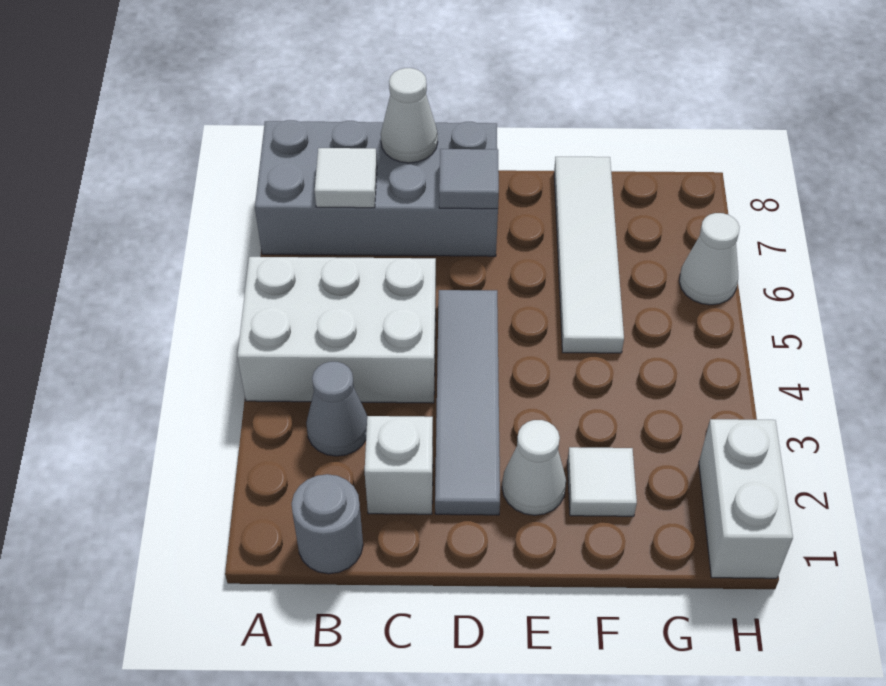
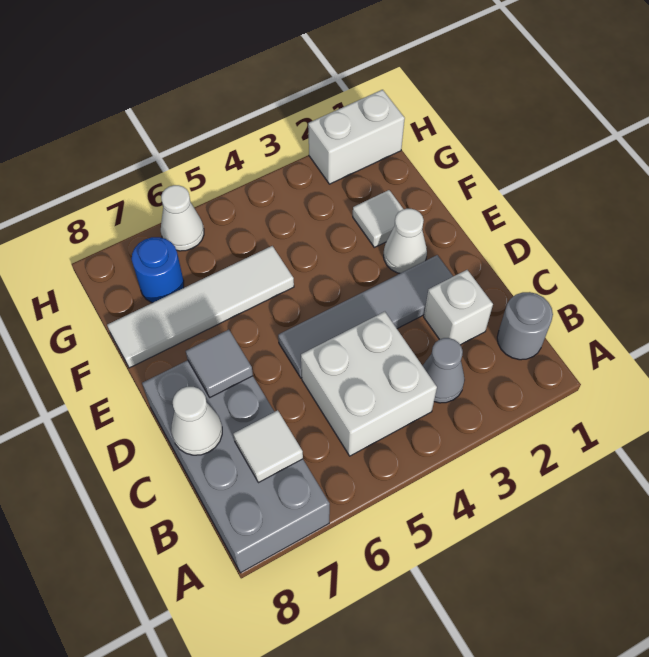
white 2x3 brick [237,257,436,403] -> white 2x2 brick [301,312,437,456]
none -> blue 1x1 round brick [132,237,184,303]

